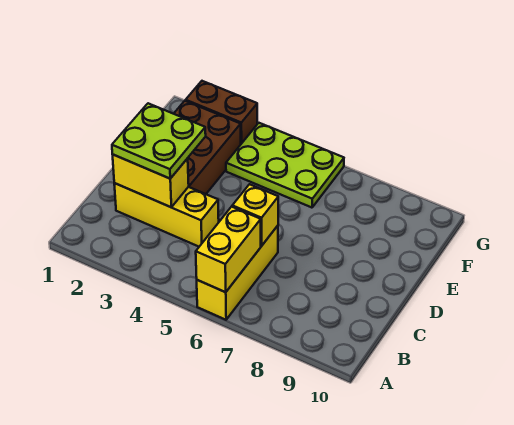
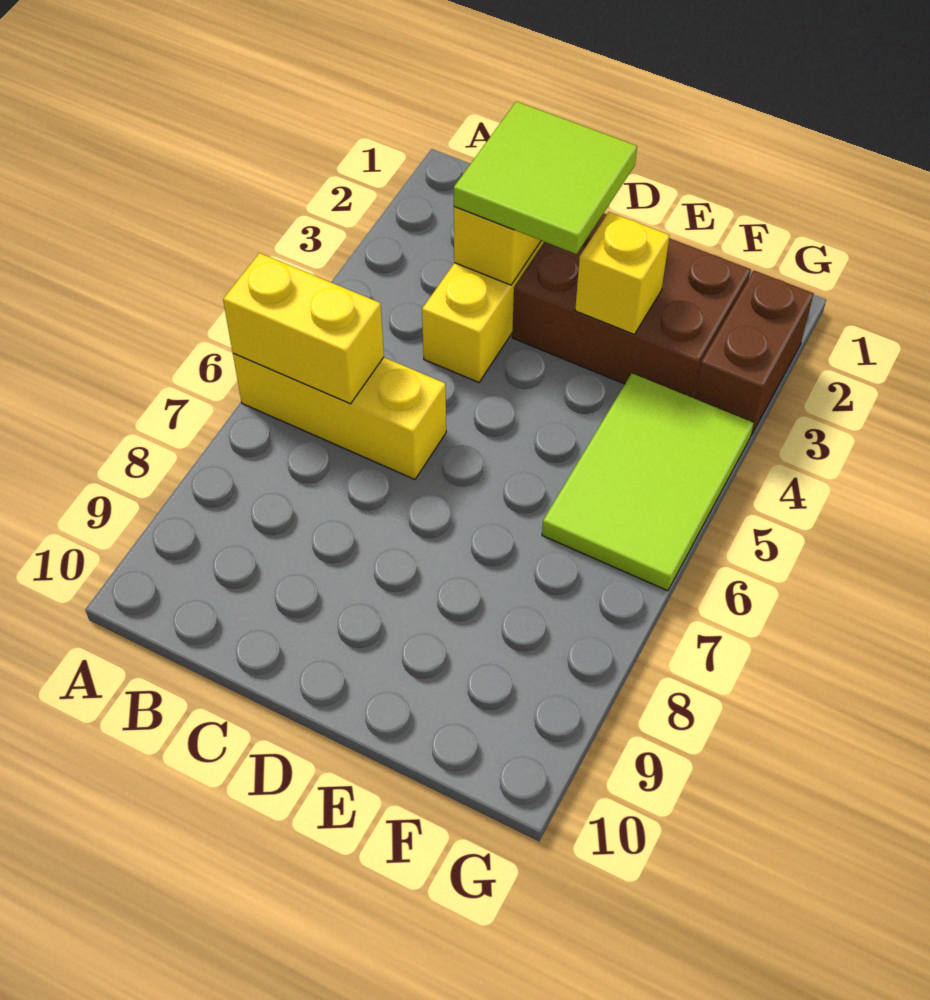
lime 2x2 plate [112,103,206,179] -> lime 2x2 tile [454,101,637,254]
yellow 1x1 brick [232,184,278,246] -> yellow 1x1 brick moved to [575,212,670,335]
lime 2x3 plate [226,123,344,208] -> lime 2x3 tile [542,373,754,591]

